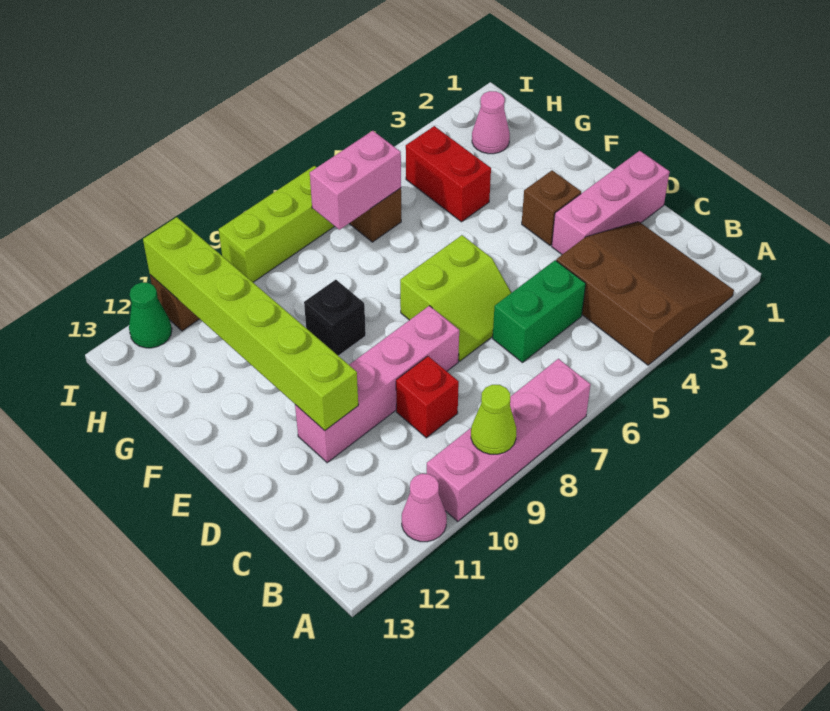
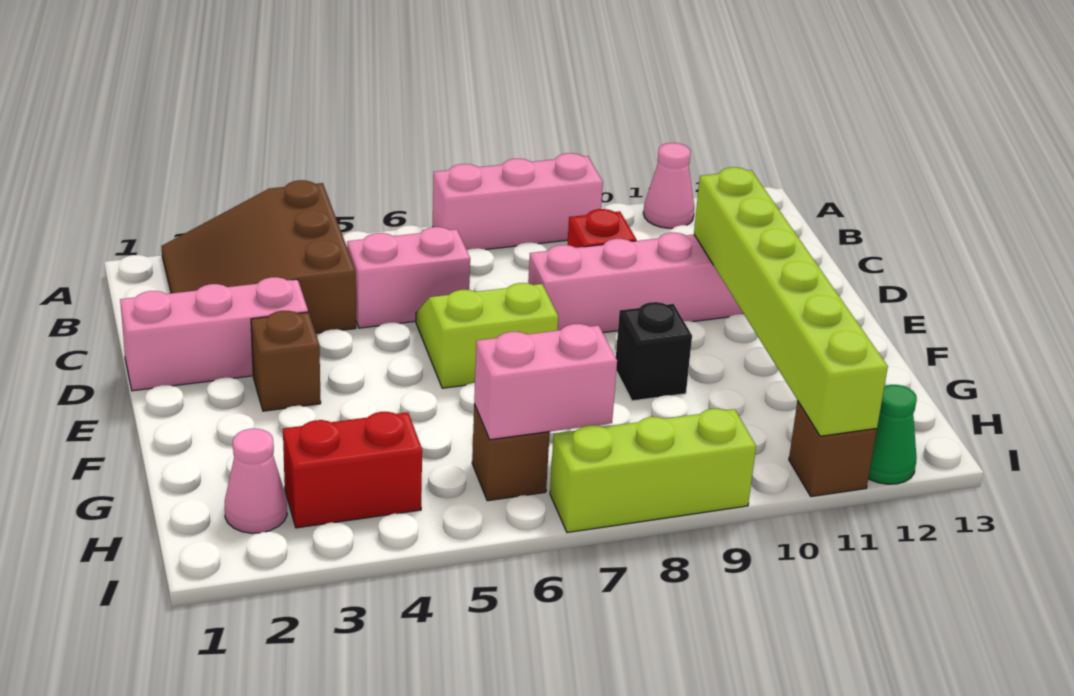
pink 1x4 brick [427,359,591,521] -> pink 1x3 brick [433,153,603,250]
lime 1x1 cone [471,385,516,454] -> none
green 1x2 brick [493,260,586,363] -> pink 1x2 brick [347,227,470,328]
red 1x2 brick [406,126,491,222] -> red 1x2 brick turned to [283,412,422,528]

